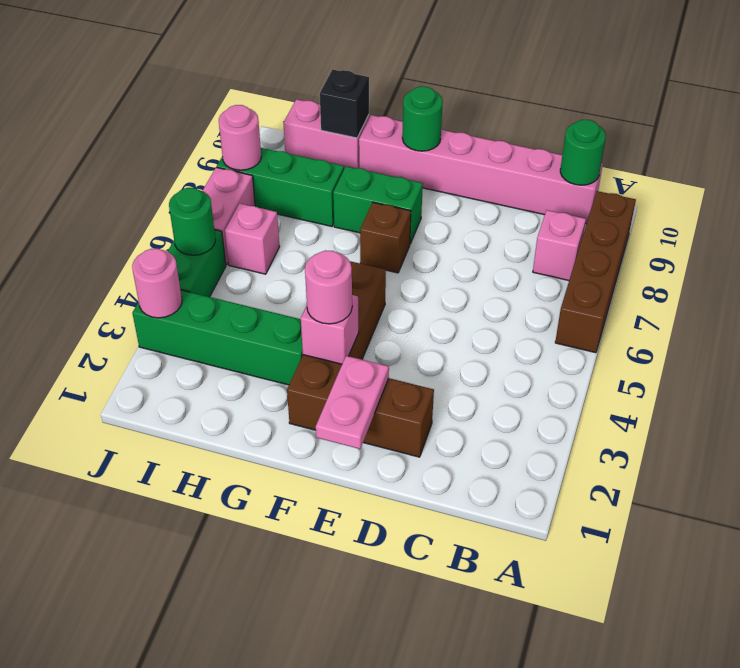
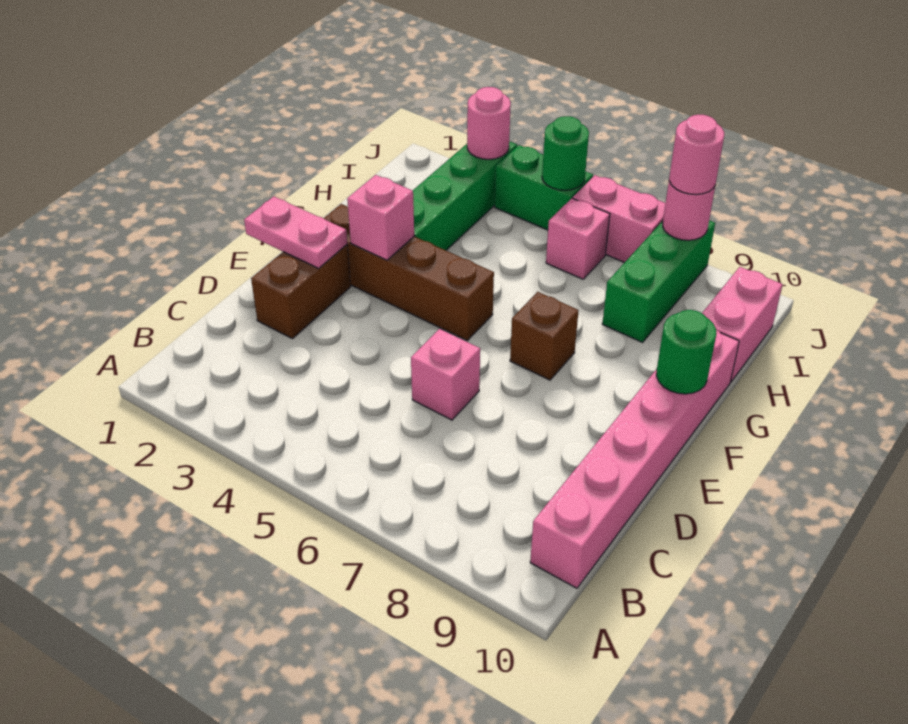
brown 1x4 brick [555,191,636,353] -> none
pink 1x1 brick [533,210,586,281] -> pink 1x1 brick moved to [411,329,480,420]
green 1x1 round brick [560,120,606,185] -> none
pink 1x1 round brick [305,250,352,324] -> pink 1x1 round brick moved to [669,115,724,195]
green 1x2 brick [333,166,423,244] -> none
black 1x1 brick [320,70,369,138] -> none

